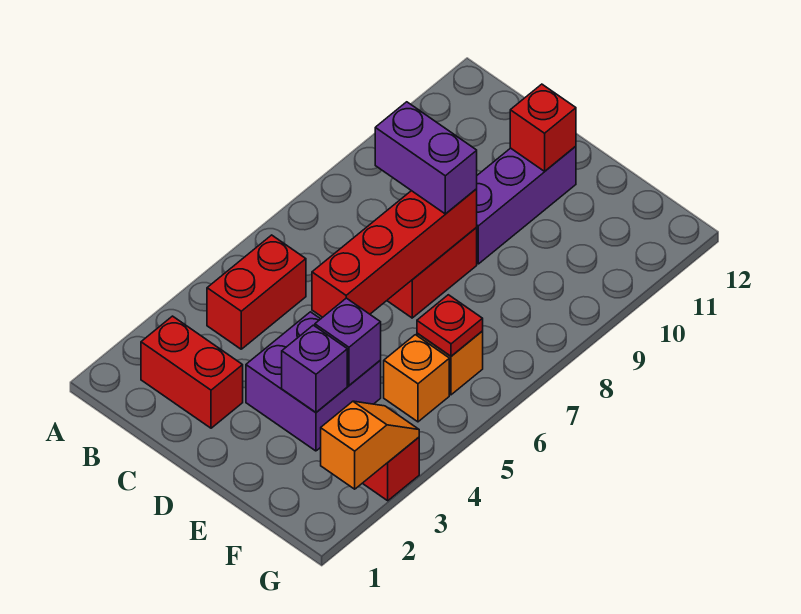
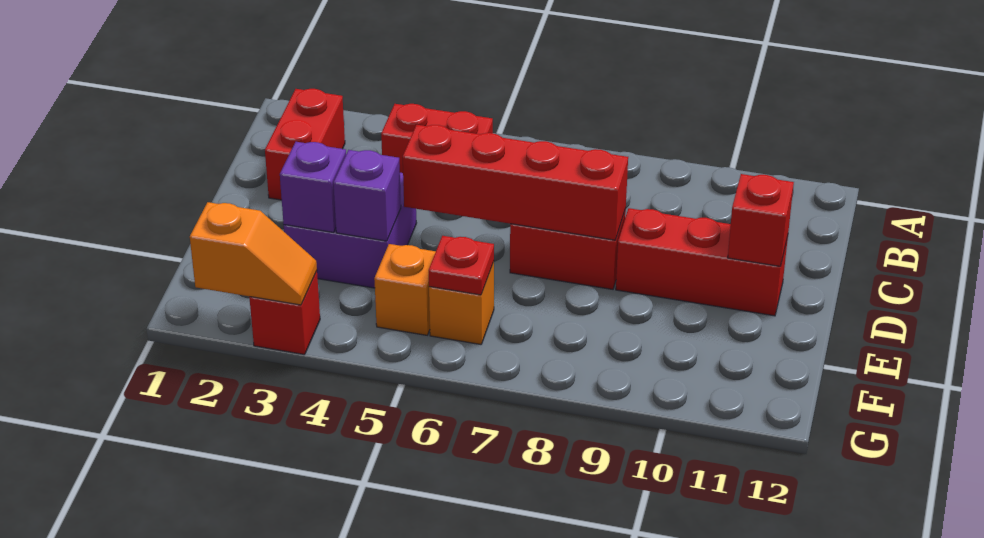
purple 1x2 brick [375,102,477,214] -> none
purple 1x3 brick [477,146,576,264] -> red 1x3 brick [616,208,788,316]

